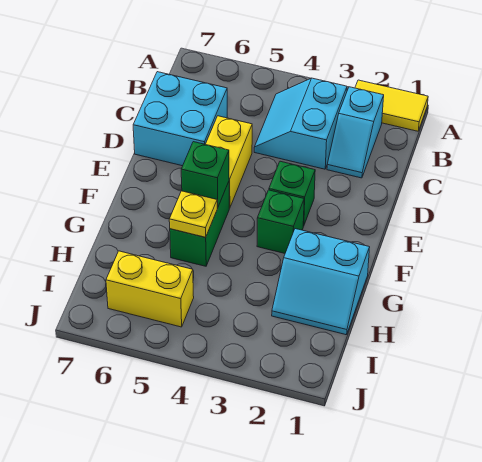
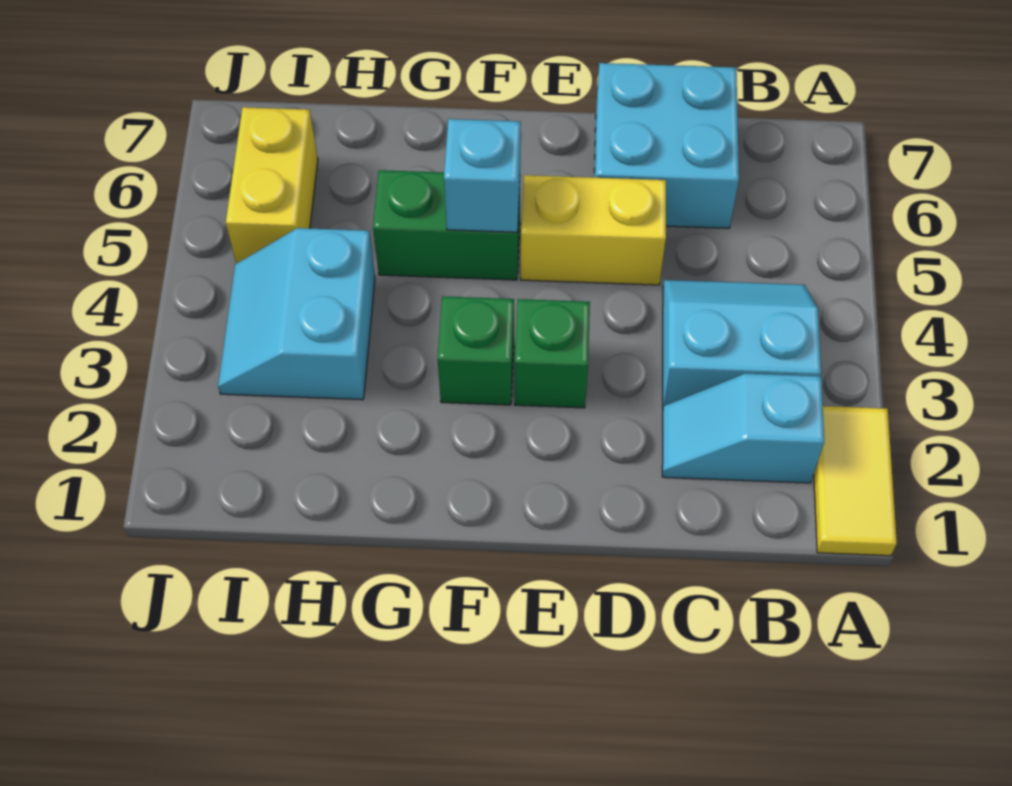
green 1x1 brick [181,142,229,208] -> cyan 1x1 brick [444,119,521,232]
cyan 2x2 slope [272,229,370,335] -> cyan 2x2 slope moved to [218,228,375,400]
yellow 1x1 plate [169,191,217,237] -> none

